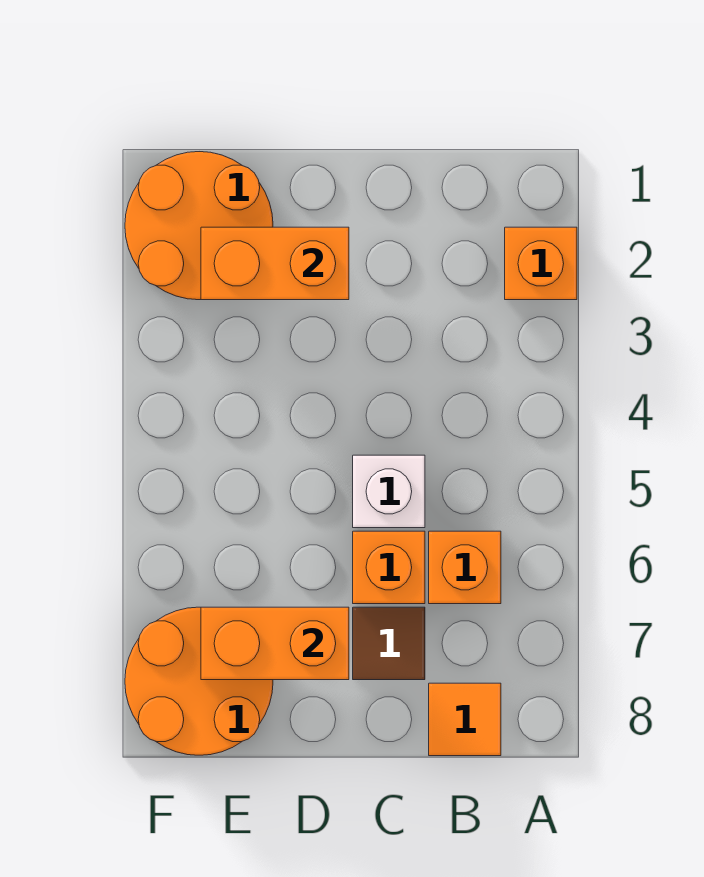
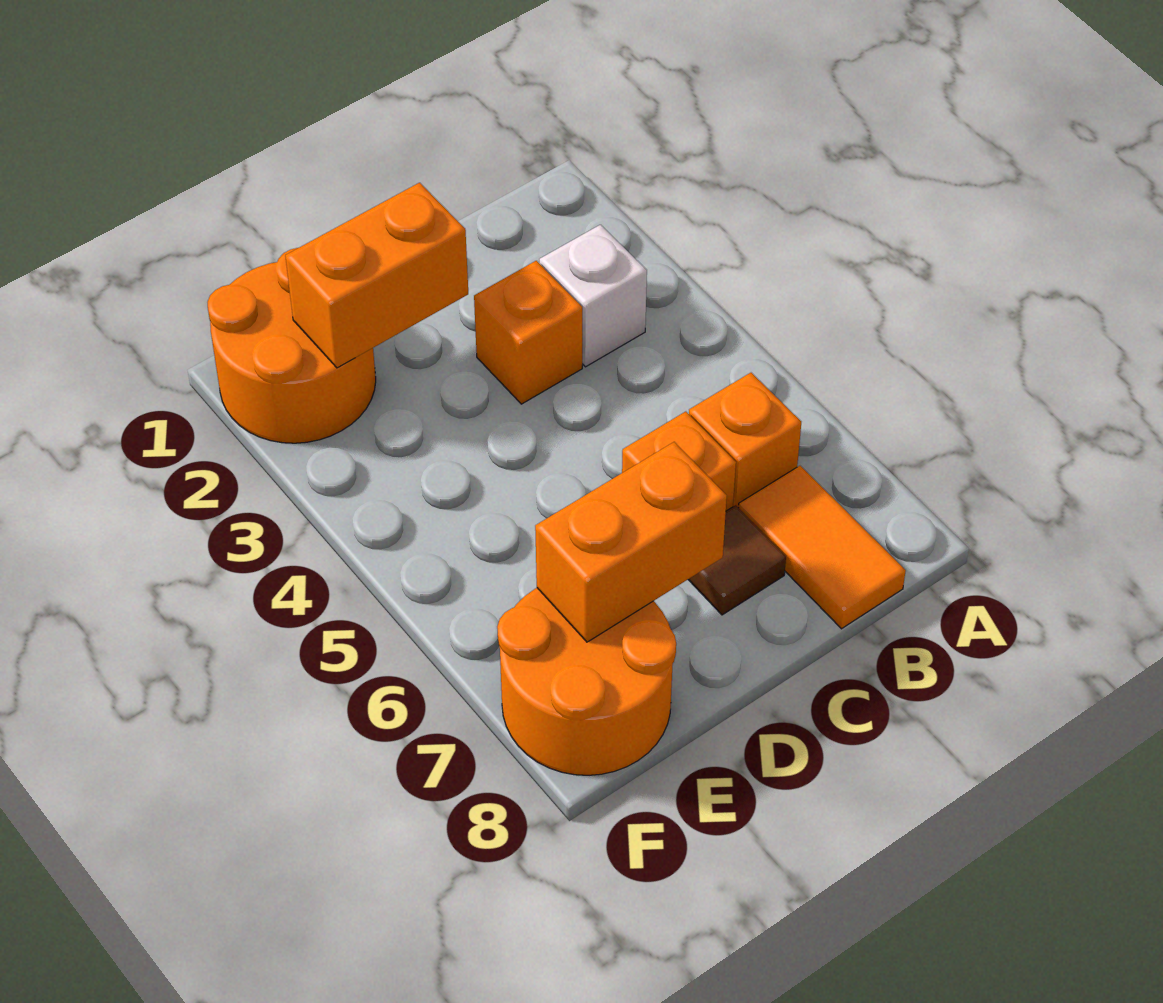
orange 1x1 brick [505,227,577,300] -> orange 1x1 brick moved to [474,261,582,404]
orange 1x1 tile [429,683,501,756] -> orange 1x2 tile [739,466,906,629]
white 1x1 brick [353,455,425,528] -> white 1x1 brick moved to [539,225,647,367]

